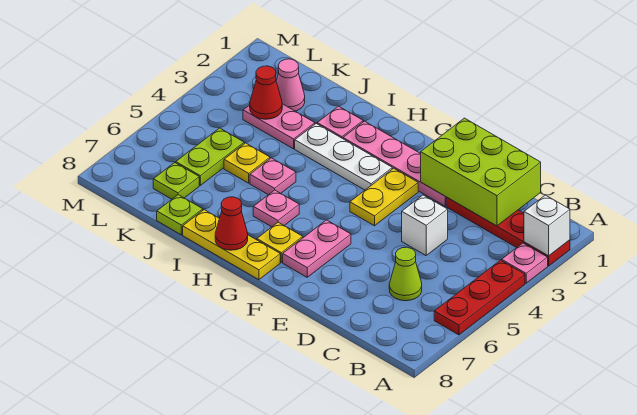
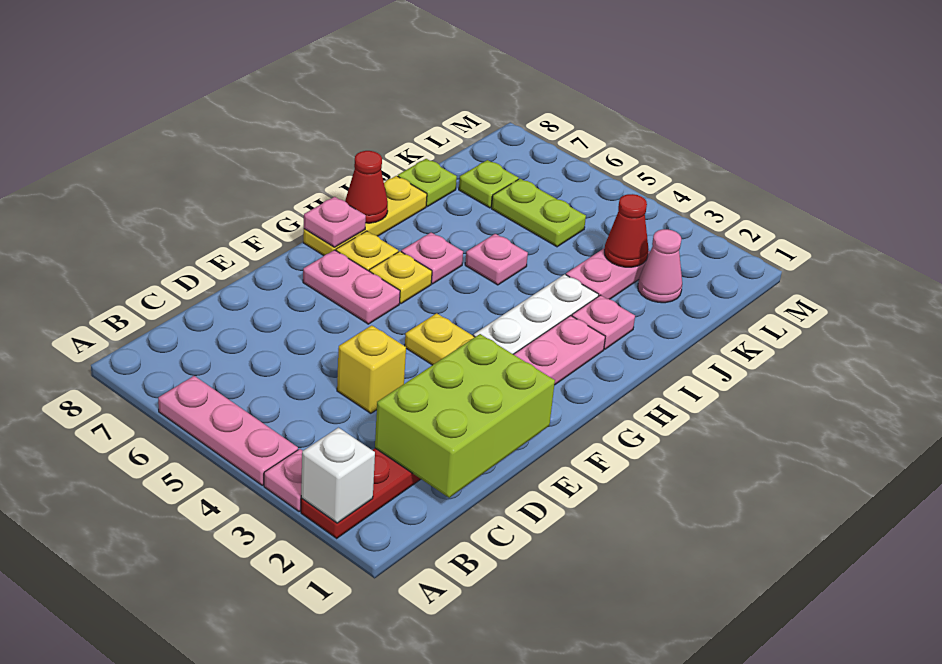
red 1x3 plate [434,260,525,335] -> pink 1x3 plate [158,376,298,485]
lime 1x1 cone [389,247,422,301] -> none
white 1x1 brick [402,195,448,255] -> yellow 1x1 brick [337,325,406,413]
none -> pink 1x1 plate [304,197,366,247]
yellow 1x1 plate [224,143,270,183] -> yellow 1x1 plate moved to [369,251,432,304]

